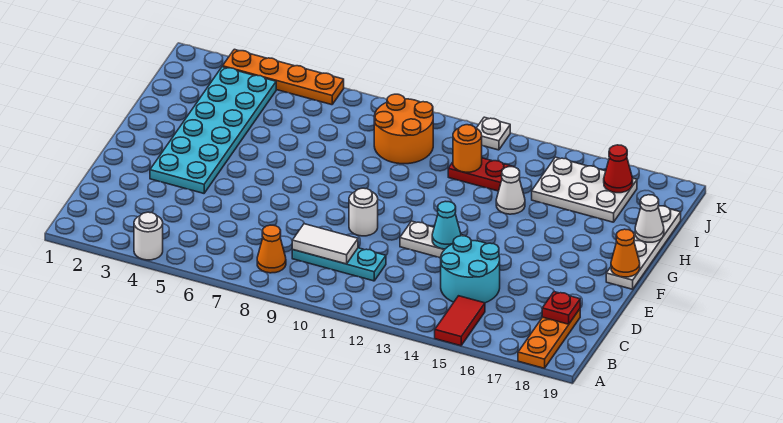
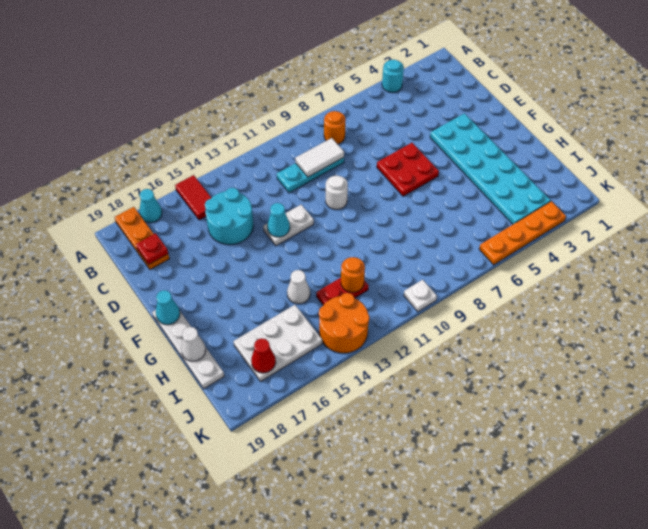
white 1x1 round brick [134,212,163,260] -> cyan 1x1 round brick [382,60,404,93]
none -> cyan 1x1 cone [140,189,162,223]
orange 1x1 cone [257,225,286,273] -> orange 1x1 round brick [324,111,346,144]
none -> red 2x2 plate [377,143,439,196]
orange 1x1 cone [611,229,640,277] -> cyan 1x1 cone [156,290,180,325]
orange 2x2 round brick [374,94,433,164] -> orange 2x2 round brick moved to [319,293,369,353]
white 1x1 plate [477,117,510,150] -> white 1x1 plate moved to [404,280,437,312]

